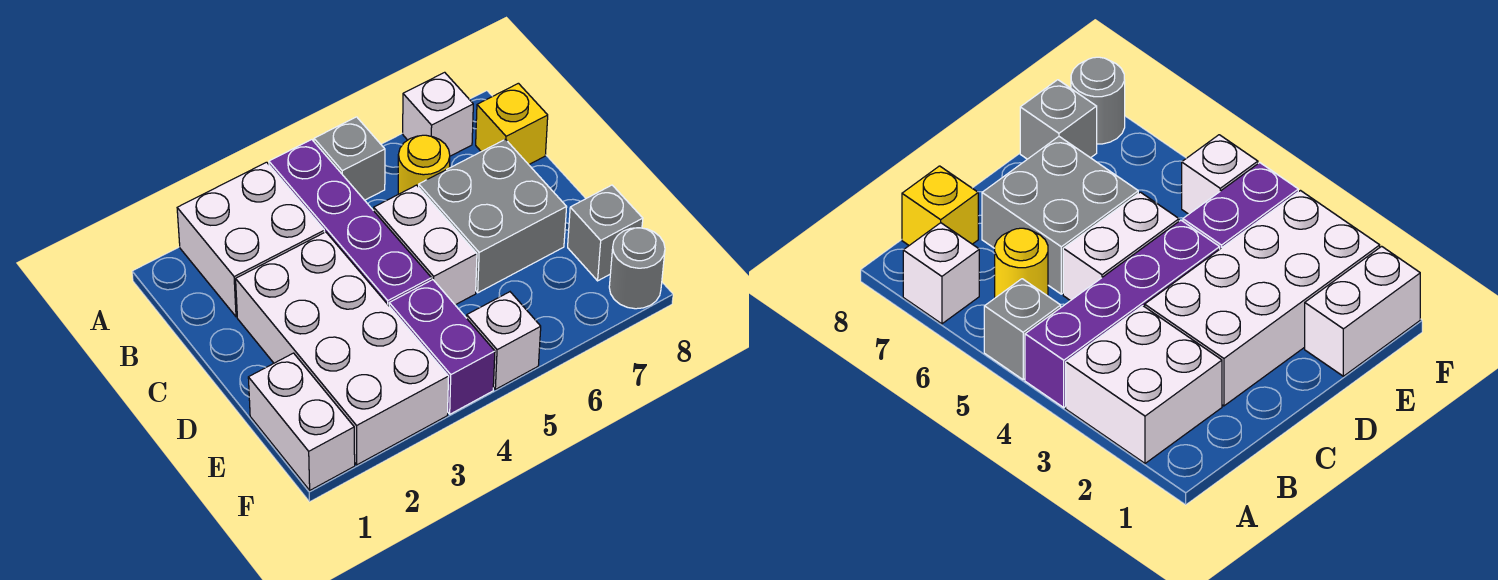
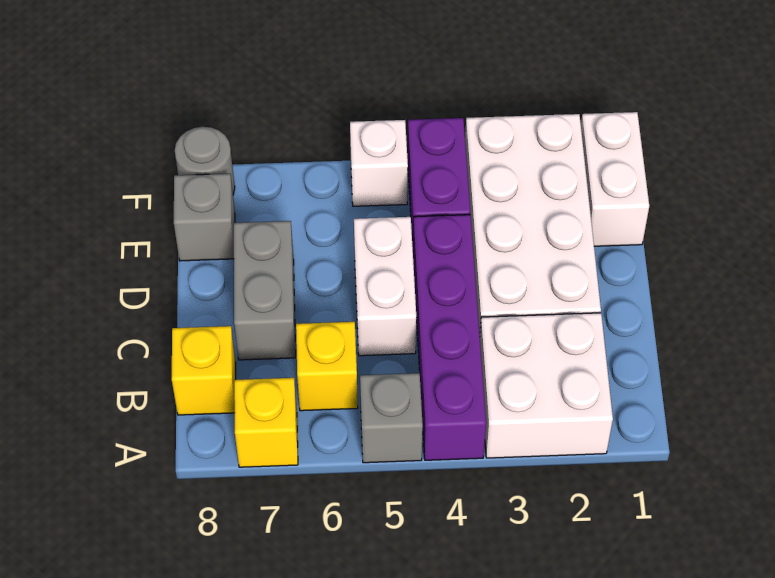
white 1x1 brick [403,72,473,156] -> yellow 1x1 brick [234,378,298,467]
yellow 1x1 round brick [398,135,450,194] -> yellow 1x1 brick [296,322,358,411]
grey 2x2 brick [419,139,567,293] -> grey 1x2 brick [234,221,296,360]

